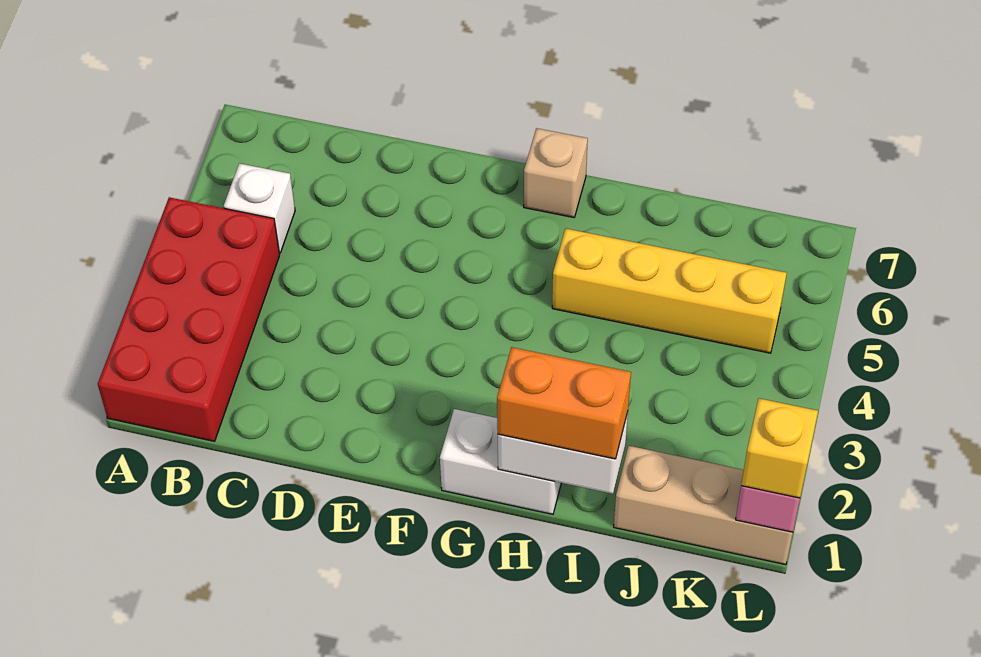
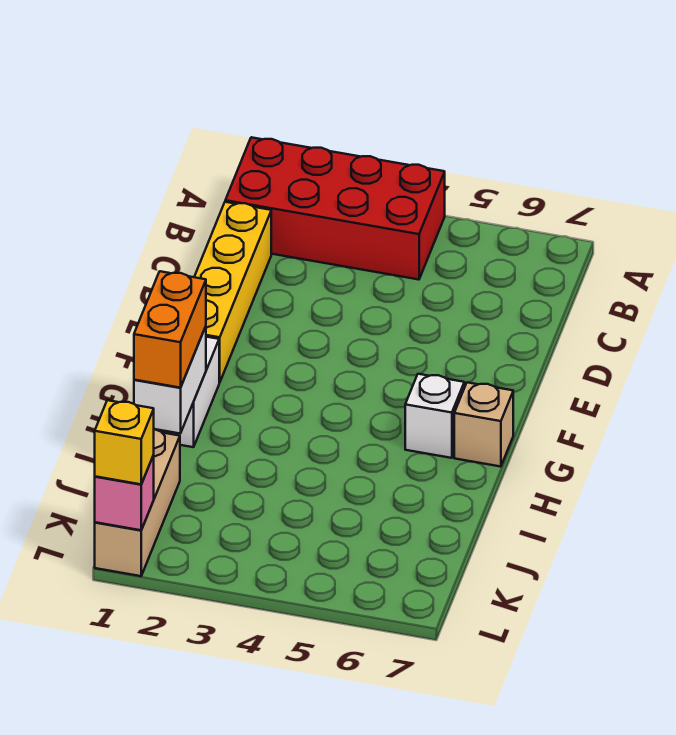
white 1x1 brick [224,163,295,253] -> white 1x1 brick moved to [405,374,464,458]
yellow 1x4 brick [552,228,787,353] -> yellow 1x4 brick moved to [195,202,271,382]

